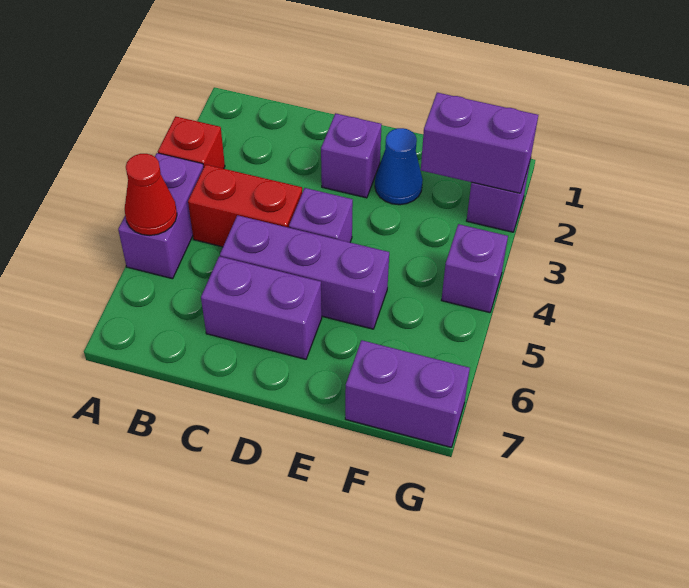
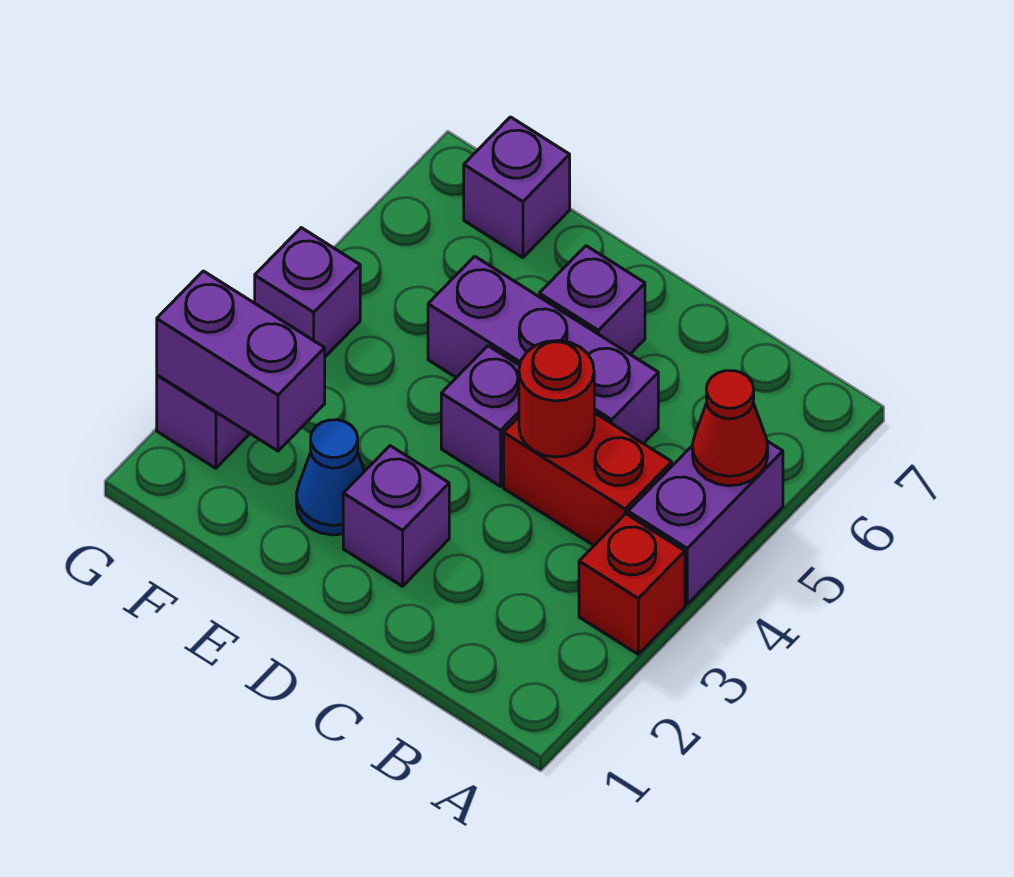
none -> red 1x1 round brick [519,341,594,457]
purple 1x2 brick [201,256,322,359] -> purple 1x1 brick [539,246,645,354]
purple 1x2 brick [345,340,470,447] -> purple 1x1 brick [464,117,570,258]

